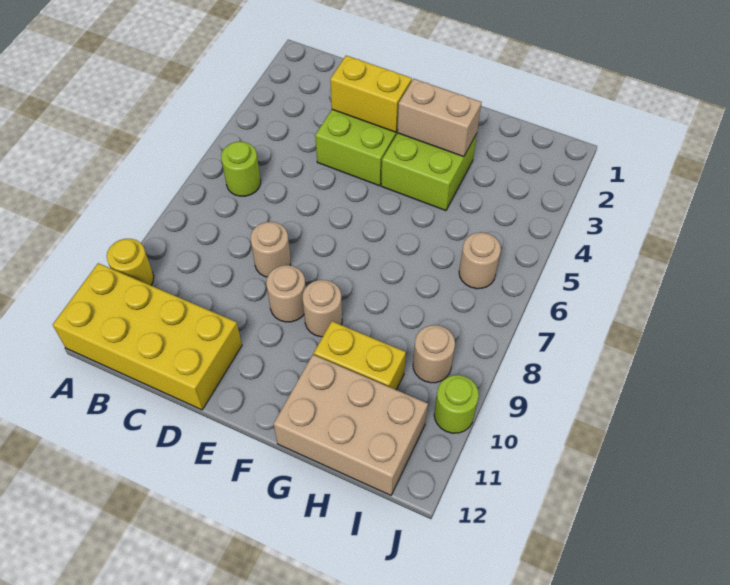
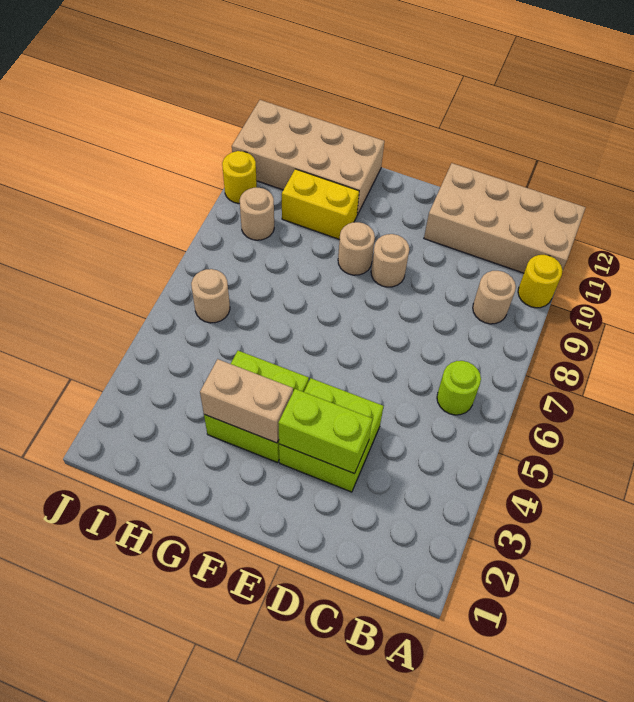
yellow 2x4 brick [52,263,242,410] -> tan 2x4 brick [424,163,586,273]
yellow 1x2 brick [330,56,412,132] -> lime 1x2 brick [278,389,372,474]
tan 1x1 round brick [250,222,291,277] -> tan 1x1 round brick moved to [473,271,516,324]
tan 2x3 brick [274,355,428,495] -> tan 2x4 brick [232,100,384,215]
lime 1x1 round brick [434,375,479,433] -> yellow 1x1 round brick [222,151,257,203]

